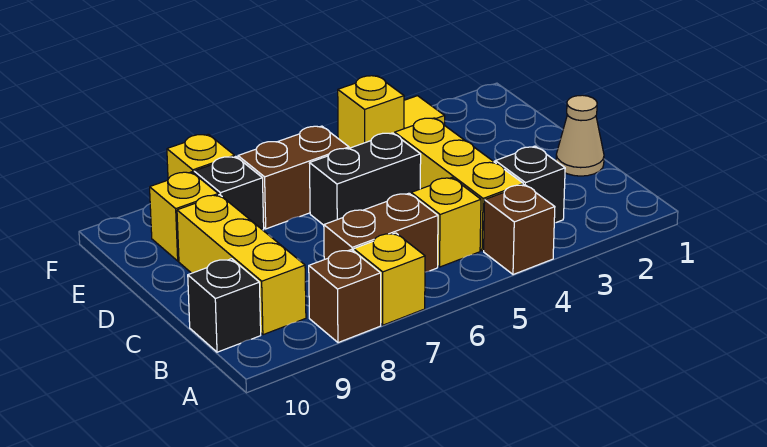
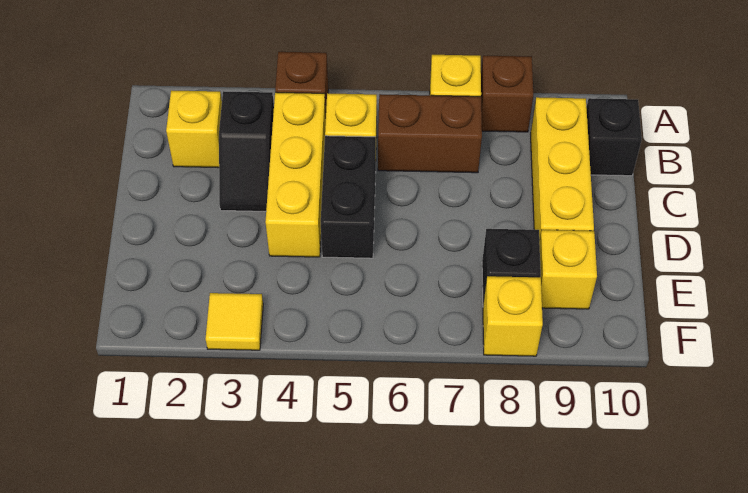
tan 1x1 cone [556,95,604,176] -> none
black 1x2 brick [309,133,421,225] -> black 1x2 brick turned to [321,136,376,258]
brown 1x2 brick [238,126,349,229] -> none
yellow 1x1 brick [338,76,404,148] -> yellow 1x1 brick moved to [166,90,222,168]

